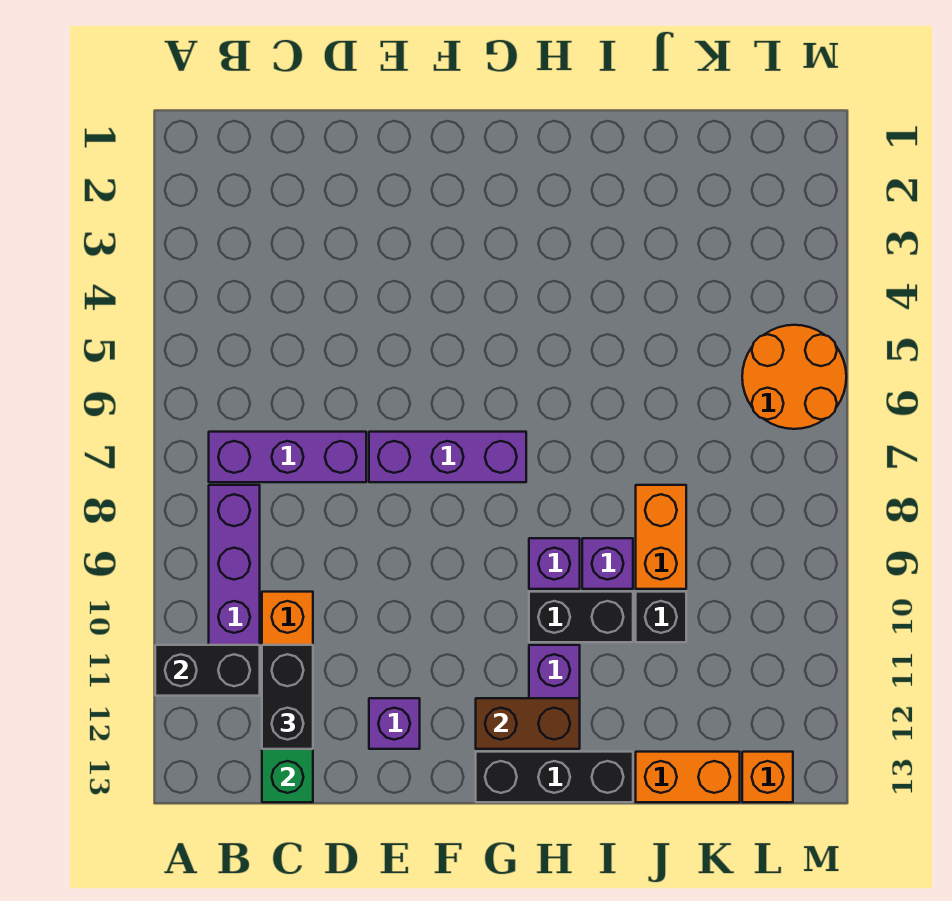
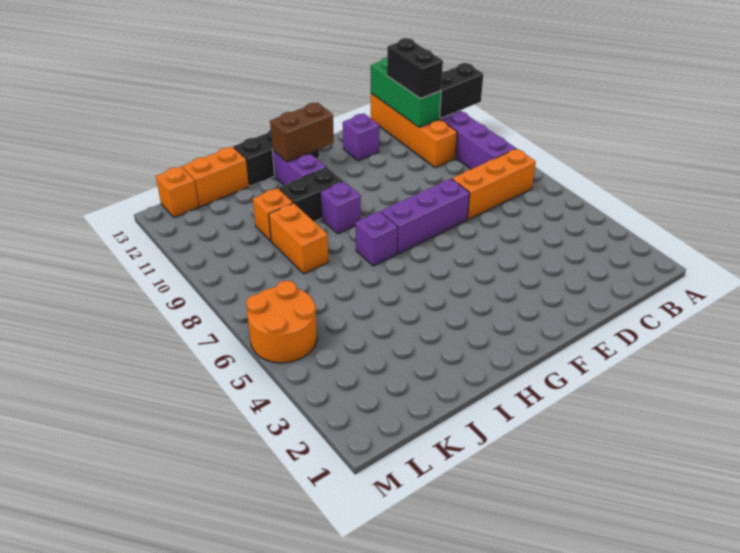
purple 1x3 brick [209,432,366,482] -> orange 1x3 brick [452,149,536,220]
purple 1x1 brick [582,538,633,589] -> purple 1x1 brick moved to [356,211,398,266]
black 1x1 brick [636,592,686,642] -> orange 1x1 brick [253,188,293,241]

